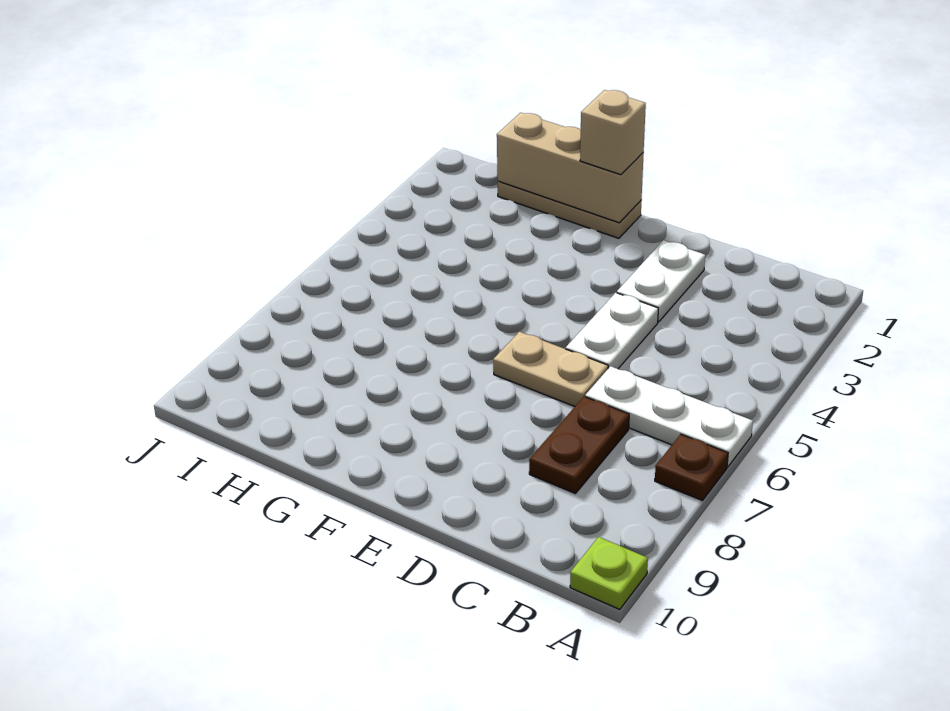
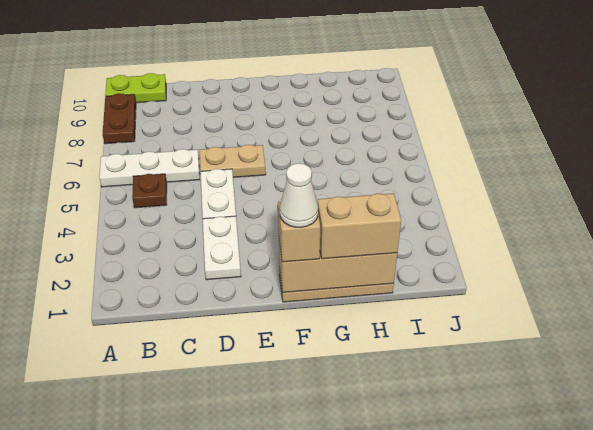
brown 1x1 plate [655,434,728,501] -> brown 1x1 plate moved to [132,174,167,208]
lime 1x1 plate [570,537,648,610] -> lime 1x2 plate [105,73,166,103]
brown 1x2 plate [529,397,629,494] -> brown 1x2 plate moved to [103,93,136,144]
none -> white 1x1 cone [280,163,318,227]
none -> tan 1x2 brick [318,193,401,259]

